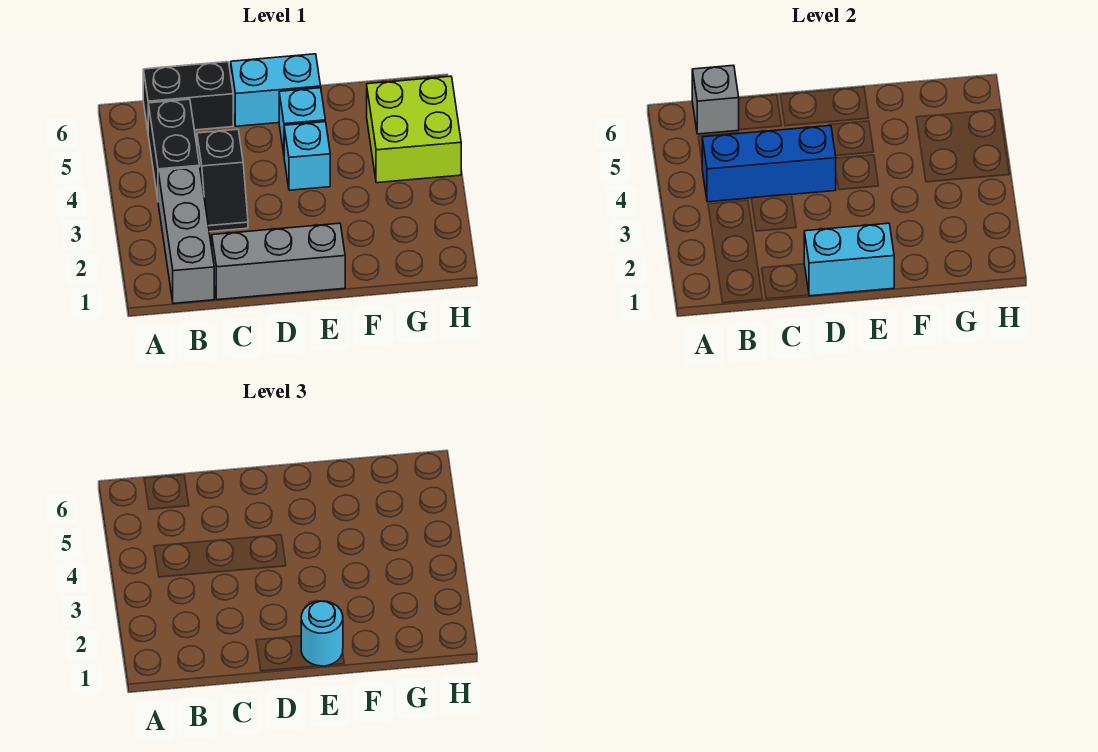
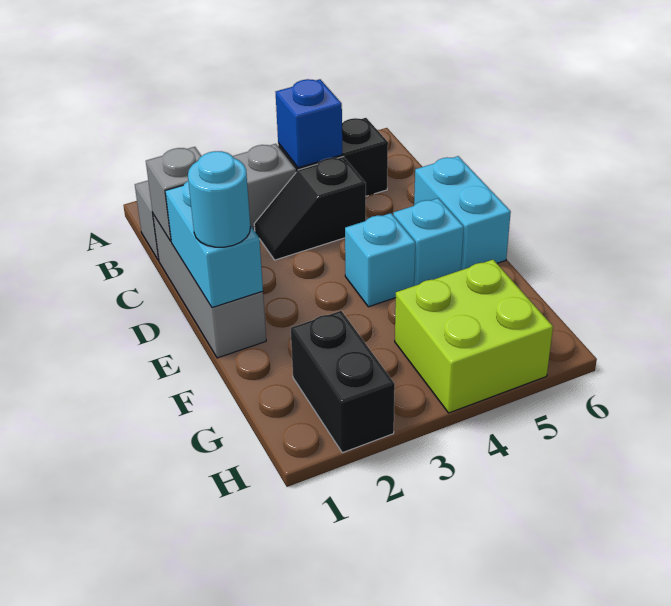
blue 1x3 brick [702,126,836,202] -> blue 1x1 brick [276,79,342,168]
black 1x2 brick [143,62,233,130] -> black 1x2 brick moved to [291,311,395,453]
grey 1x1 brick [692,65,739,134] -> grey 1x1 brick moved to [146,147,201,241]

